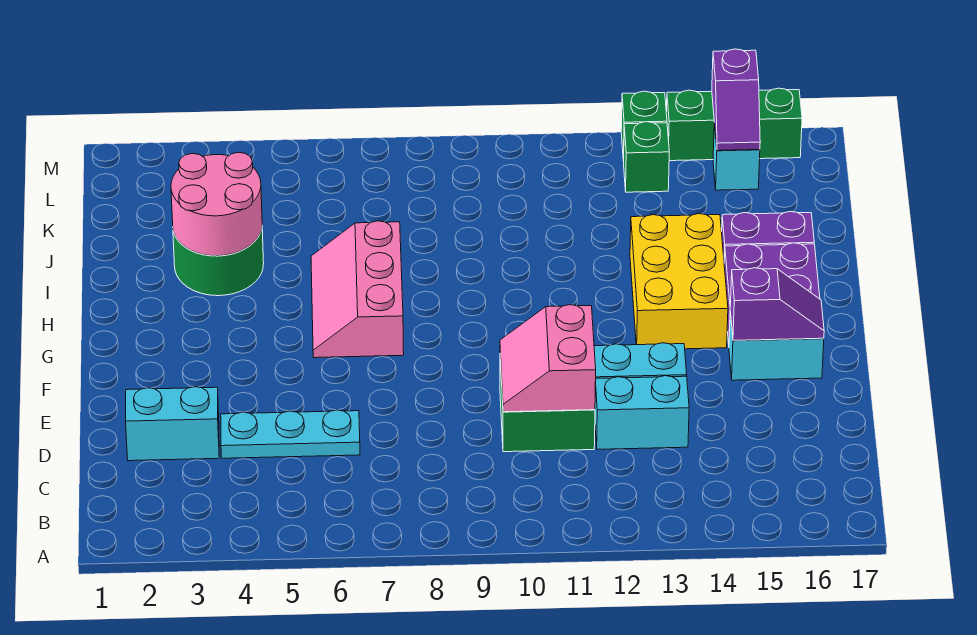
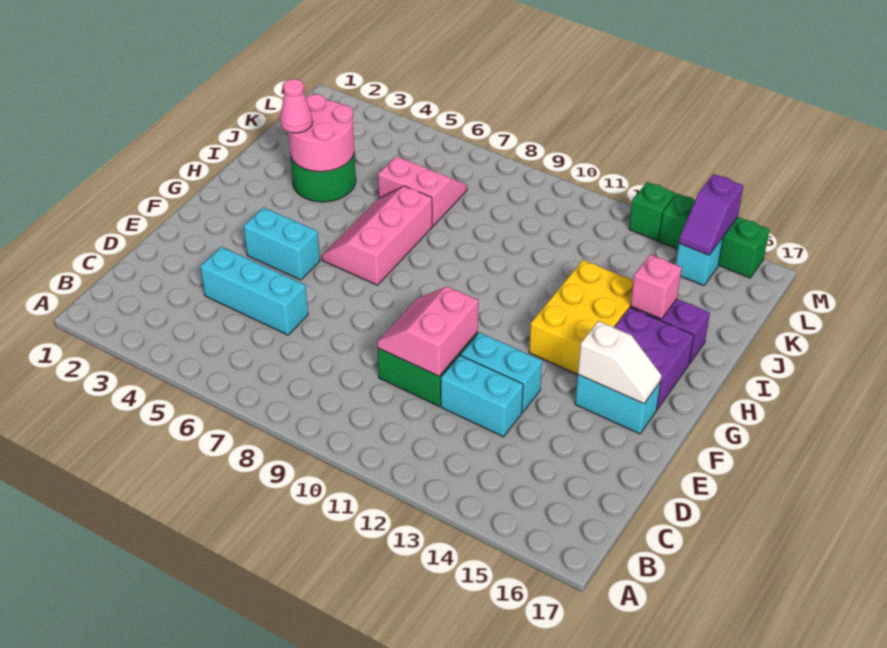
cyan 1x2 brick [126,387,219,461] -> cyan 1x2 brick moved to [244,207,320,280]
cyan 1x3 plate [221,410,360,458] -> cyan 1x3 brick [200,247,308,335]
purple 1x2 slope [730,268,824,340] -> white 1x2 slope [578,321,662,404]
none -> pink 1x1 cone [280,79,313,133]
none -> pink 1x1 brick [630,254,682,319]
none -> pink 2x2 slope [378,156,467,226]
green 1x1 brick [624,122,669,192] -> none

